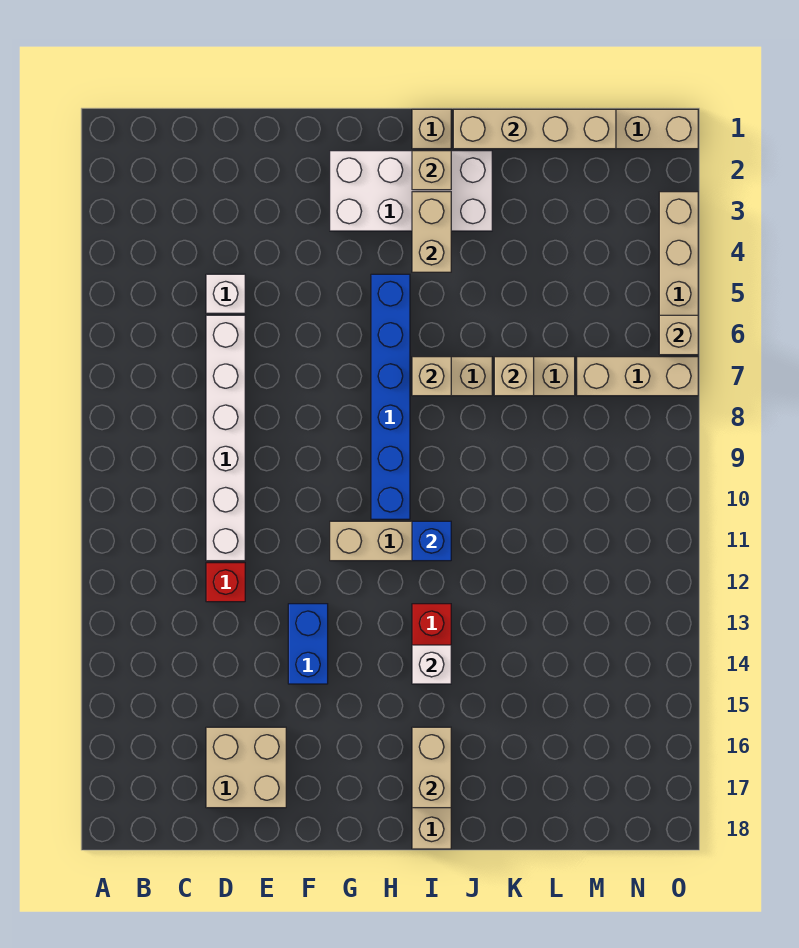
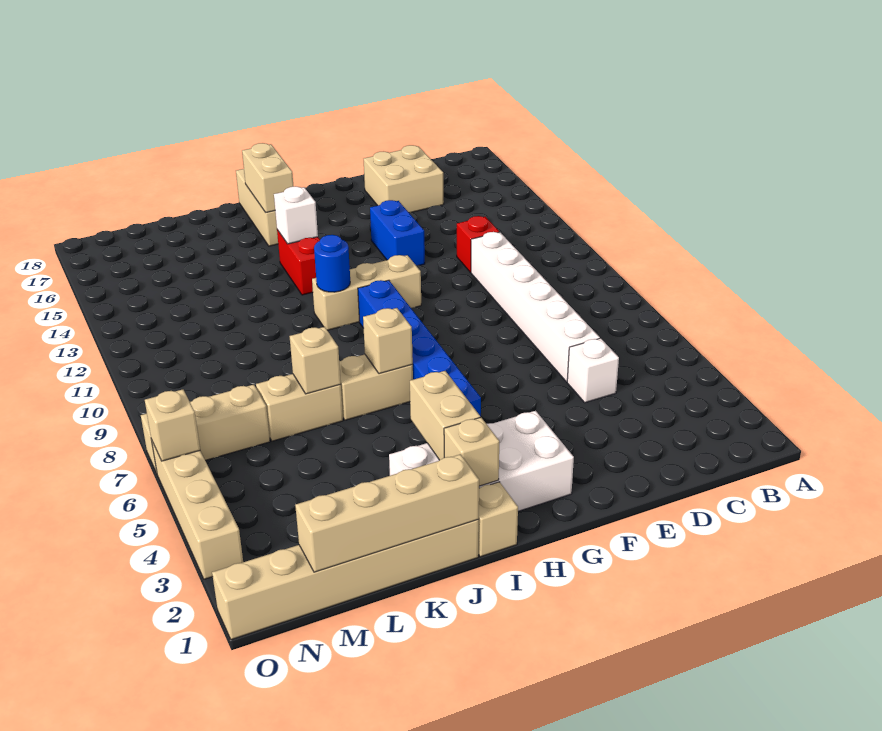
blue 1x1 brick [412,521,451,561] -> blue 1x1 round brick [314,235,350,292]

